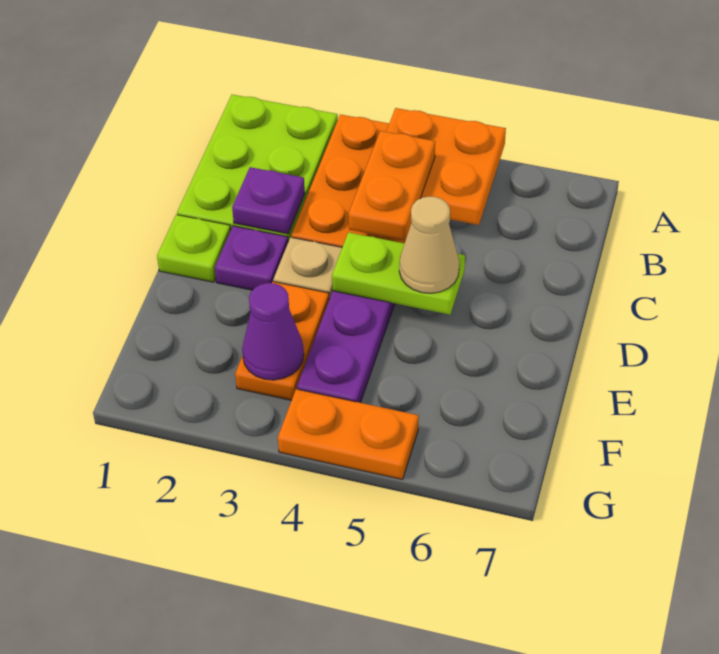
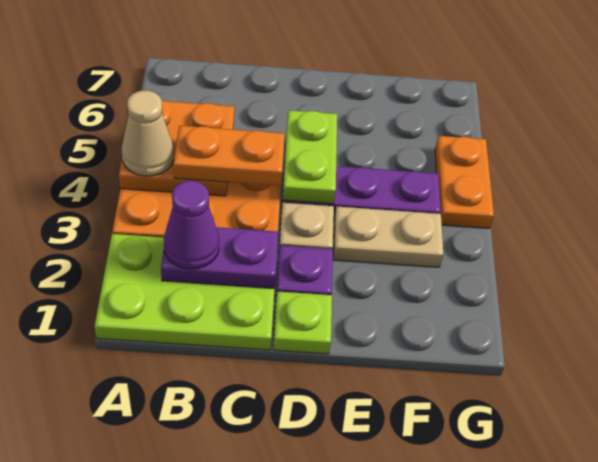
purple 1x1 plate [232,167,305,234] -> purple 1x2 plate [161,227,278,289]
tan 1x1 cone [399,196,459,293] -> tan 1x1 cone moved to [122,90,174,176]
orange 1x2 plate [235,282,329,400] -> tan 1x2 plate [334,207,443,267]
purple 1x1 cone [242,283,304,380] -> purple 1x1 cone moved to [164,181,219,269]

